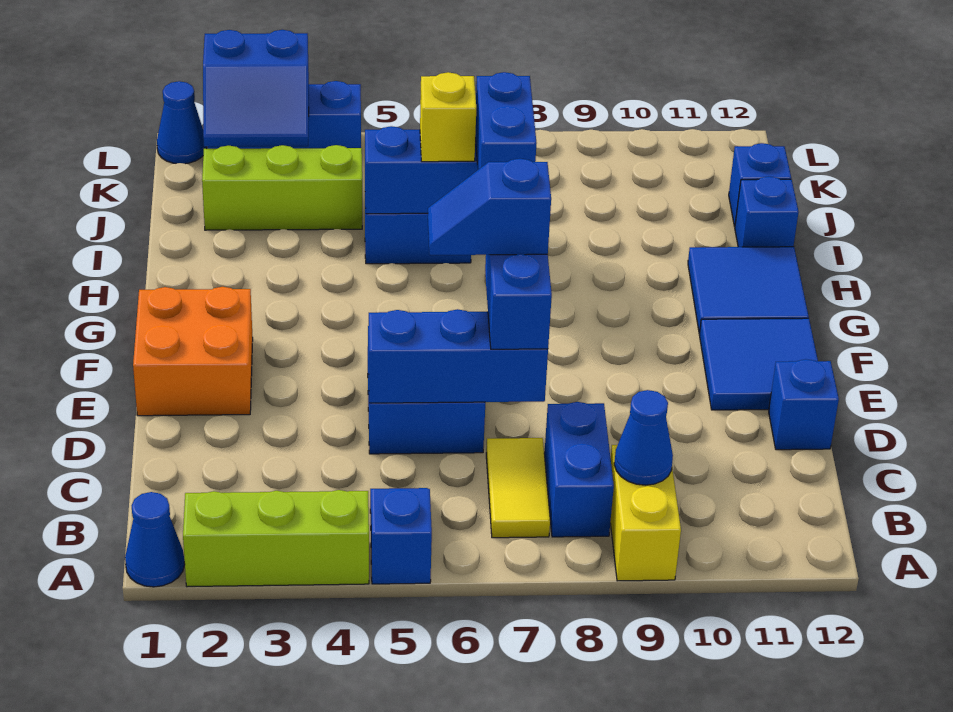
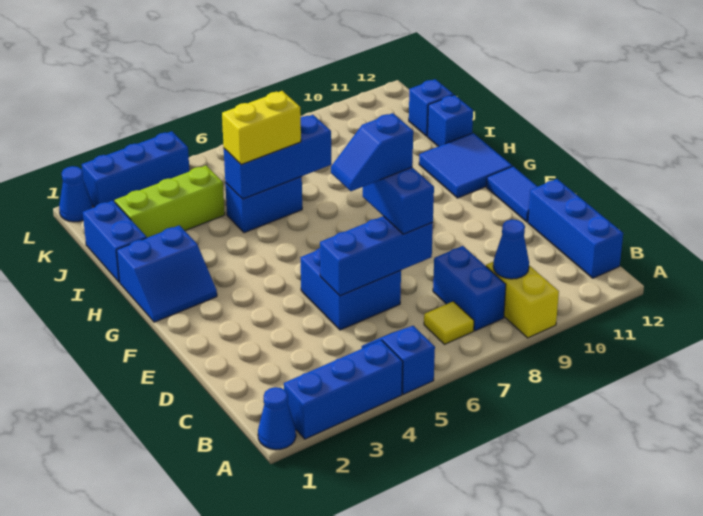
lime 1x3 brick [183,490,369,587] -> blue 1x3 brick [284,340,403,439]
yellow 1x2 tile [486,438,550,538] -> yellow 1x1 tile [424,301,474,344]
blue 1x1 brick [769,359,839,450] -> blue 1x3 brick [528,179,623,278]
orange 2x2 brick [133,287,253,416] -> none
blue 2x2 tile [699,318,818,410] -> blue 1x2 tile [486,166,538,222]
blue 1x2 brick [475,72,537,170] -> blue 1x2 brick moved to [83,201,147,282]
yellow 1x1 brick [420,72,476,162] -> yellow 1x2 brick [222,91,301,165]
blue 2x2 slope [203,30,309,147] -> blue 2x2 slope moved to [117,225,217,322]

